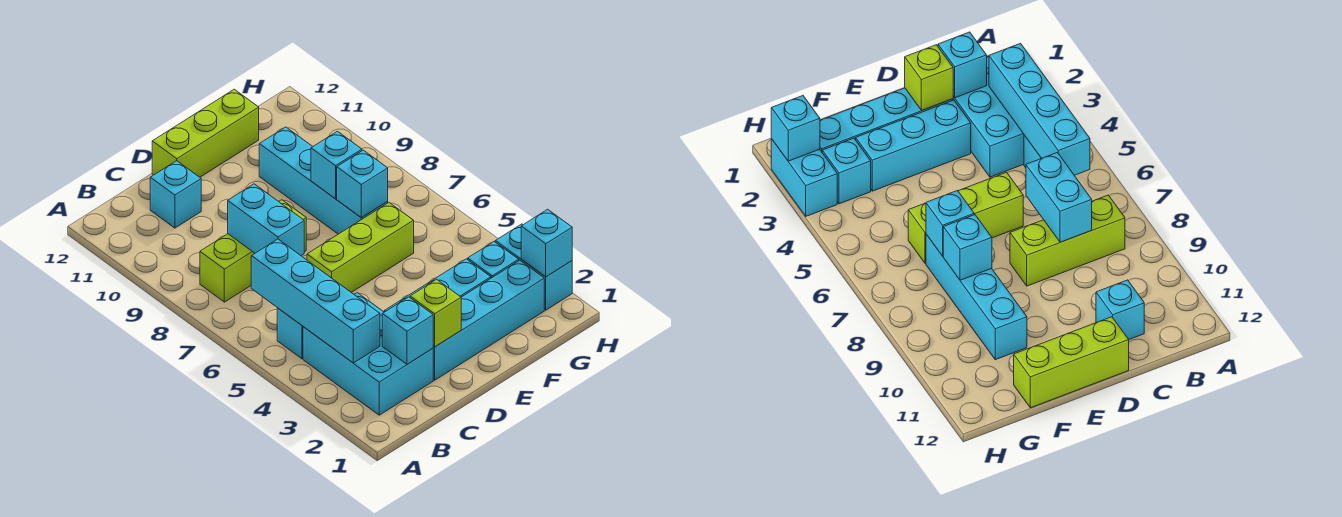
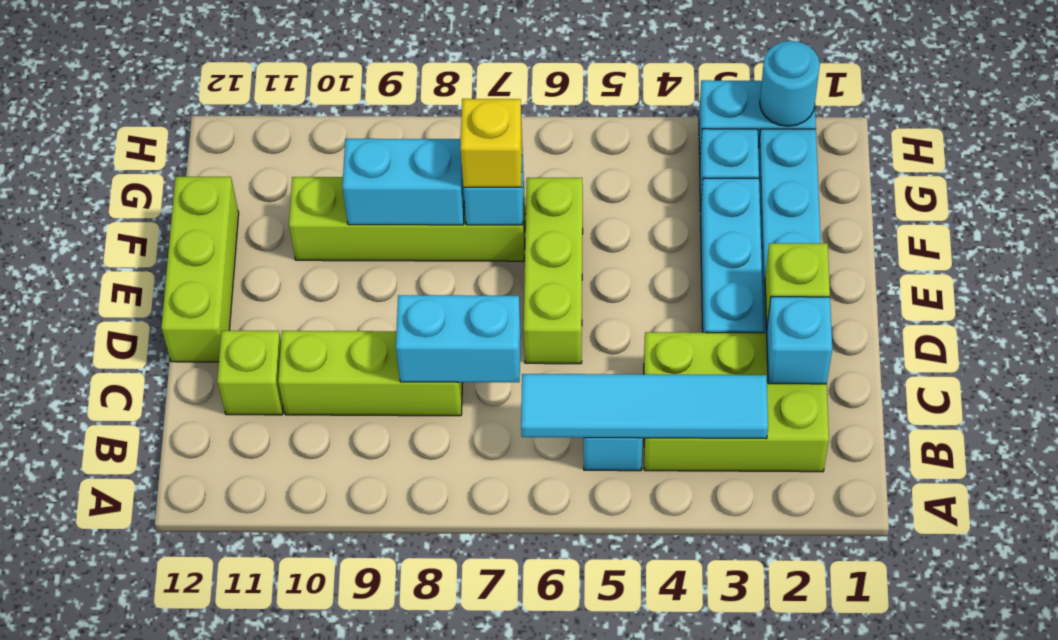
cyan 2x3 brick [303,293,433,415] -> lime 2x3 brick [644,332,829,472]
cyan 1x4 brick [251,239,380,363] -> cyan 1x4 tile [521,374,768,439]
lime 1x3 brick [200,200,306,302] -> lime 1x3 brick turned to [278,331,463,416]
cyan 1x1 brick [150,161,201,228] -> lime 1x1 brick [217,331,283,415]
cyan 1x4 brick [259,127,388,234] -> lime 1x4 brick [289,177,525,261]
none -> yellow 1x1 brick [460,99,522,187]
cyan 1x1 brick [311,131,362,199] -> cyan 1x2 brick [342,139,464,225]
cyan 1x1 brick [521,209,572,277] -> cyan 1x1 round brick [760,41,820,126]

